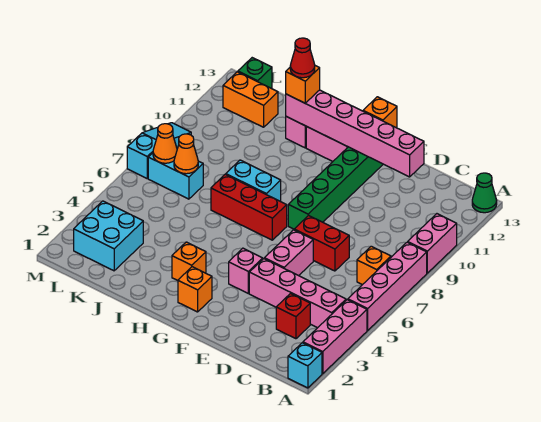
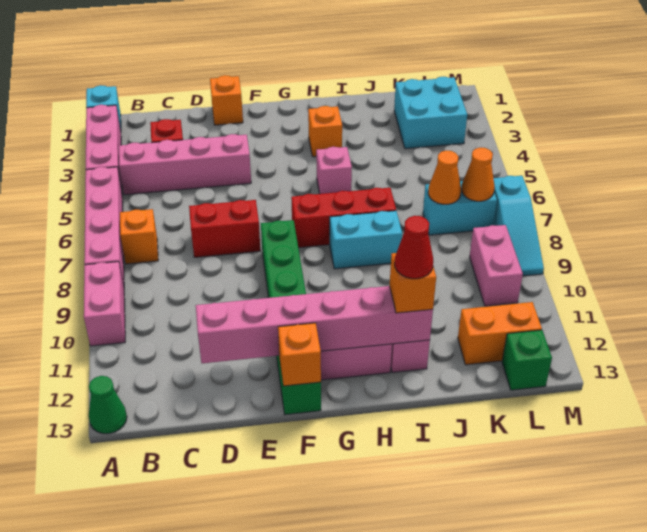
pink 1x2 brick [264,230,313,276] -> pink 1x2 brick moved to [470,225,523,306]
pink 1x1 brick [229,248,263,293] -> pink 1x1 brick moved to [316,147,352,194]
orange 1x1 brick [178,267,212,312] -> orange 1x1 brick moved to [210,75,243,125]

